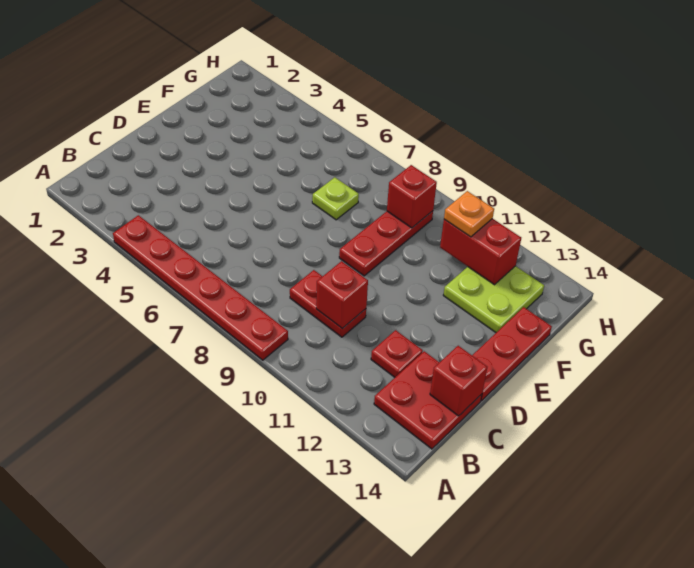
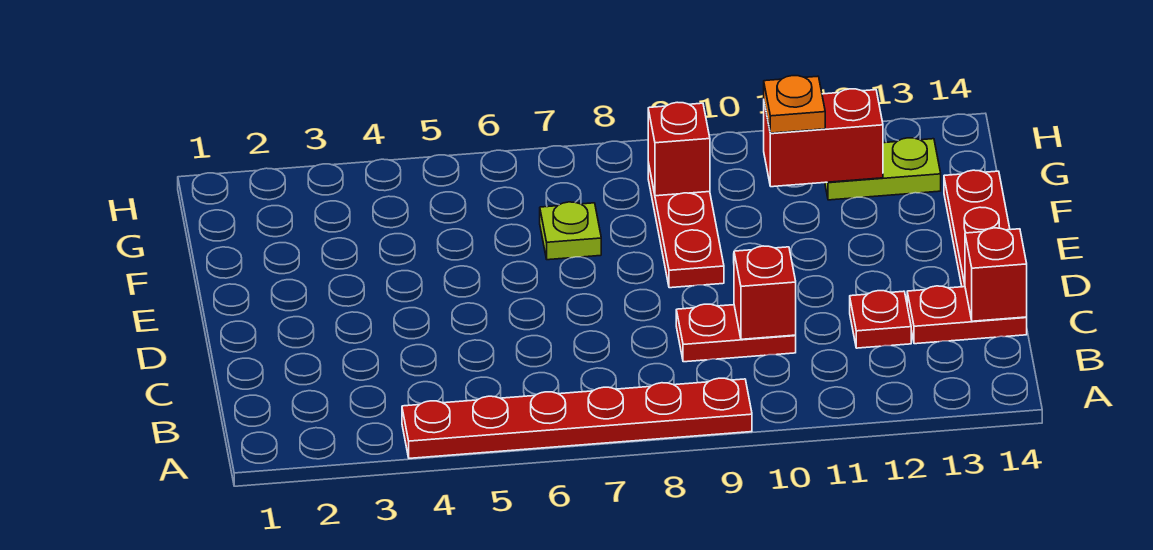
red 2x2 plate [374,351,482,449] -> red 1x2 plate [907,286,1027,344]
lime 2x2 plate [443,266,544,333] -> lime 1x2 plate [825,138,941,200]

